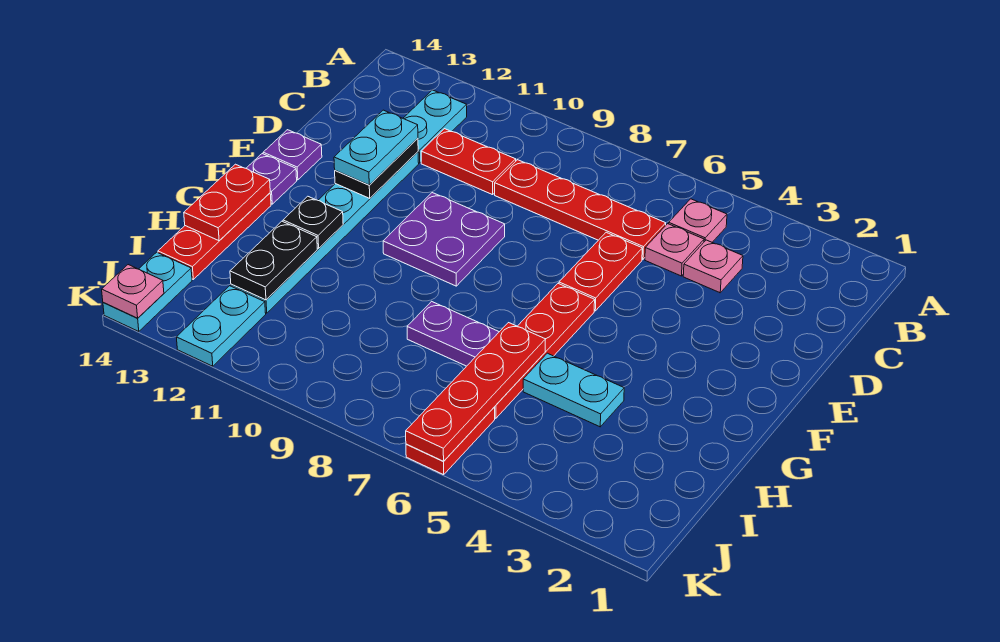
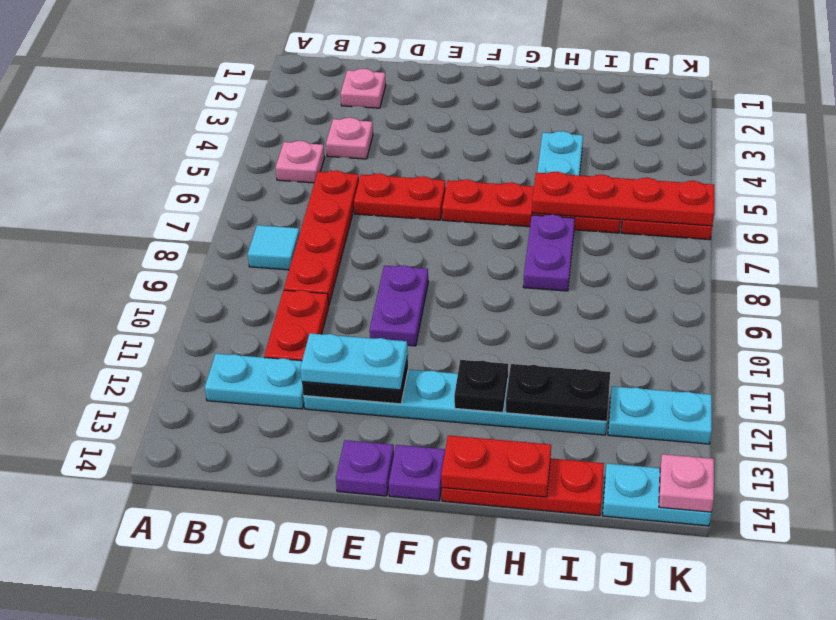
none -> cyan 1x1 tile [248,225,300,270]
pink 1x1 plate [645,224,704,276] -> pink 1x1 plate moved to [341,69,386,108]
purple 2x2 plate [383,193,505,286] -> purple 1x2 plate [370,265,428,346]

